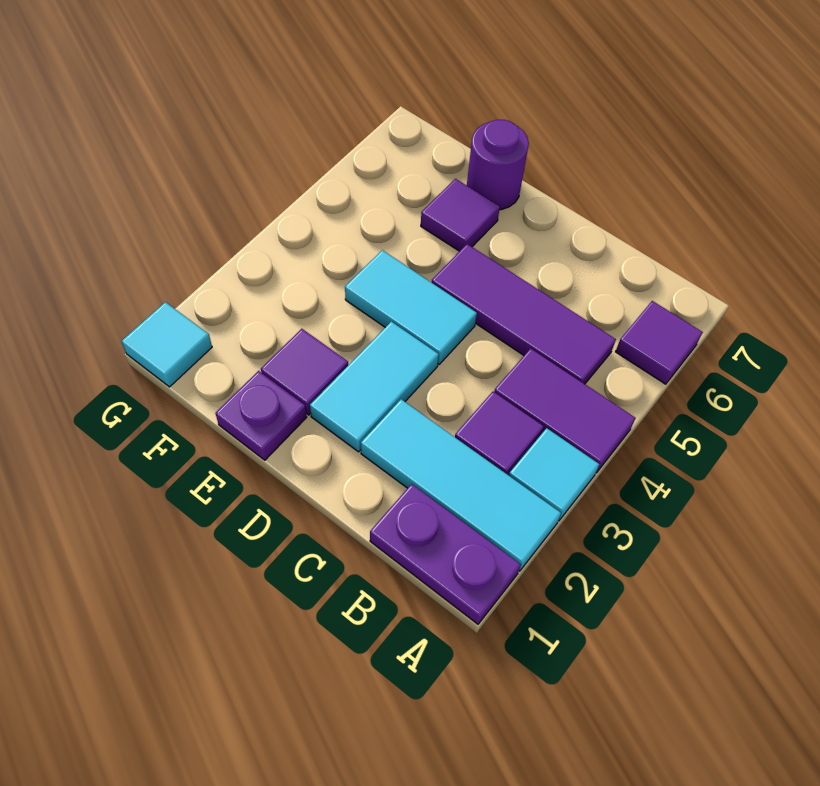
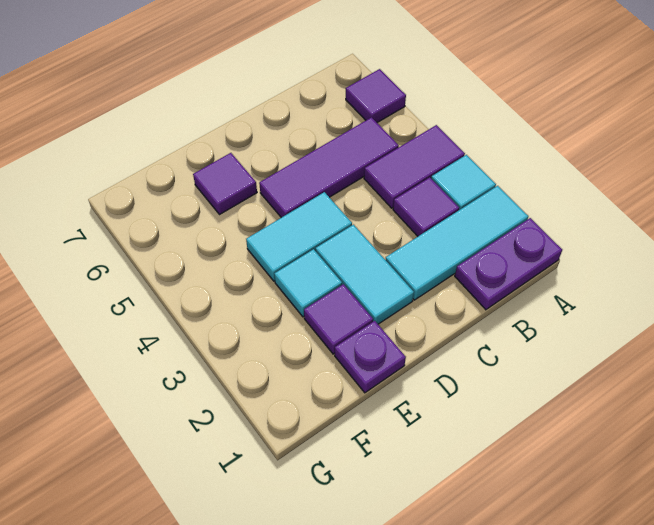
purple 1x1 round brick [467,120,529,210] -> none
cyan 1x1 tile [122,302,212,387] -> cyan 1x1 tile moved to [274,249,342,317]

